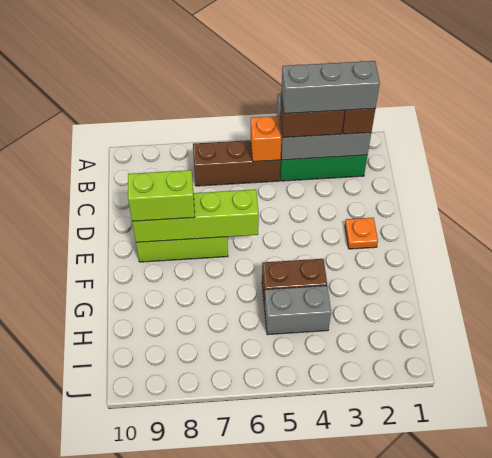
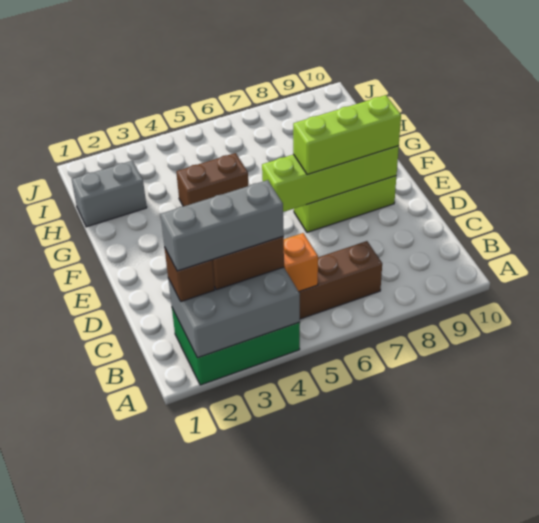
orange 1x1 plate [345,218,378,249] -> none
lime 1x2 brick [128,170,195,221] -> lime 1x3 brick [293,95,401,175]
grey 1x2 brick [264,286,331,335] -> grey 1x2 brick moved to [72,161,147,227]

